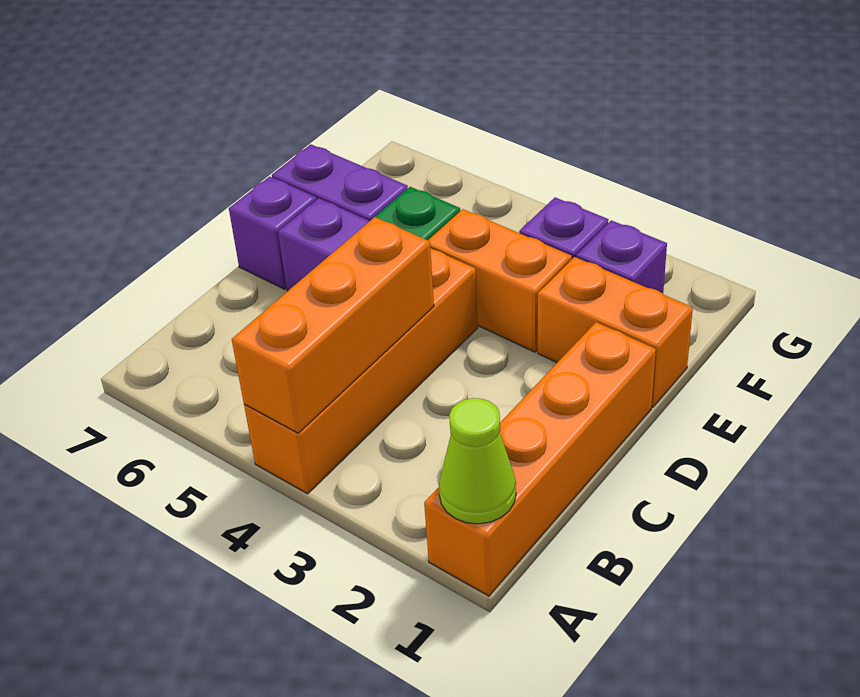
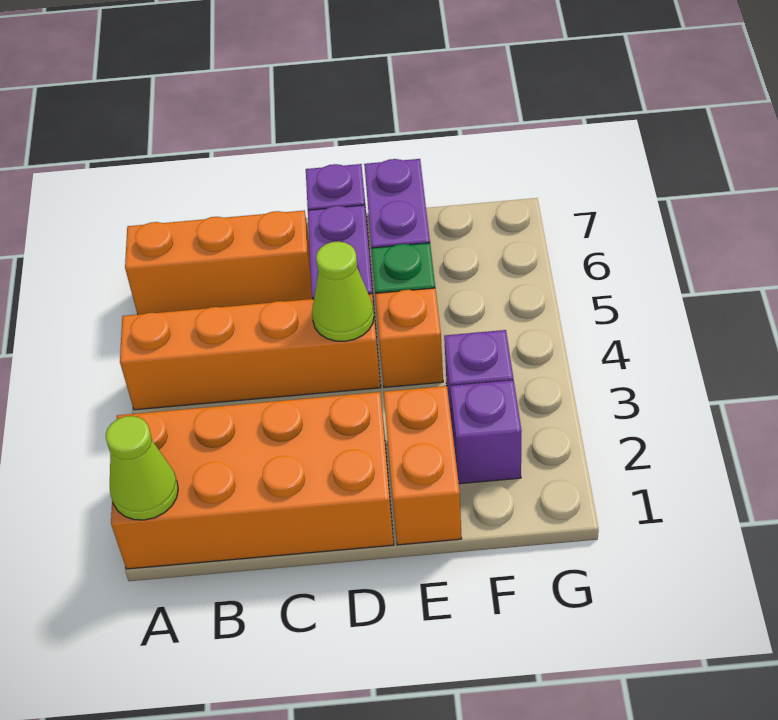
orange 1x4 brick [424,322,656,596] -> orange 2x4 brick [111,392,394,569]
orange 1x3 brick [232,217,434,433] -> orange 1x3 brick moved to [125,210,312,314]
none -> lime 1x1 cone [312,241,374,341]
orange 1x2 brick [428,209,572,352] -> orange 1x1 brick [375,288,443,387]

